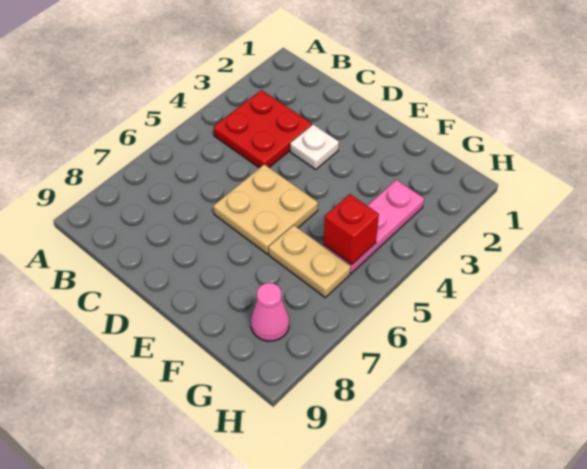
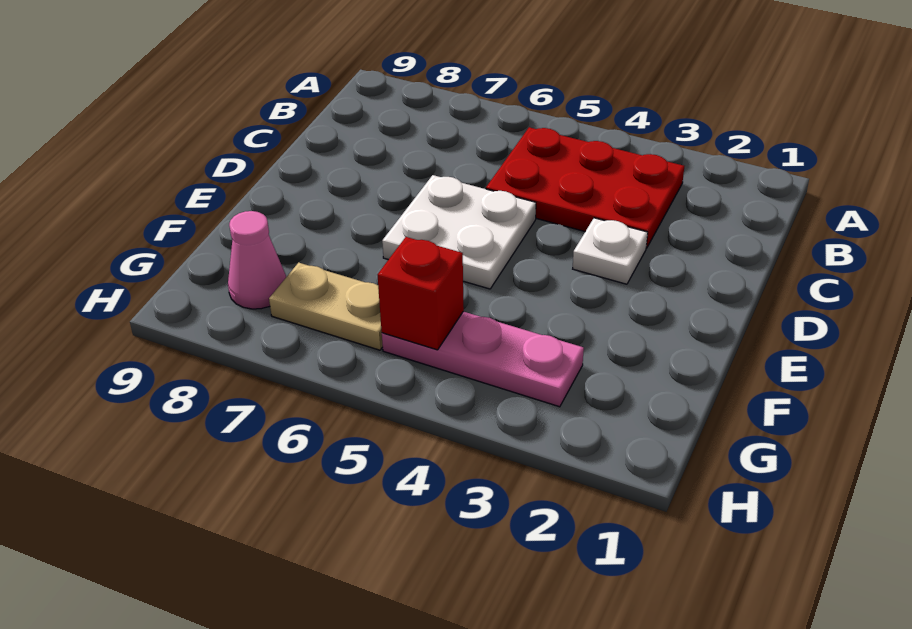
red 2x2 plate [213,90,312,168] -> red 2x3 plate [486,127,684,248]
tan 2x2 plate [213,164,318,254] -> white 2x2 plate [382,175,536,289]
tan 1x2 plate [269,225,351,297] -> tan 1x2 plate turned to [269,262,383,350]

